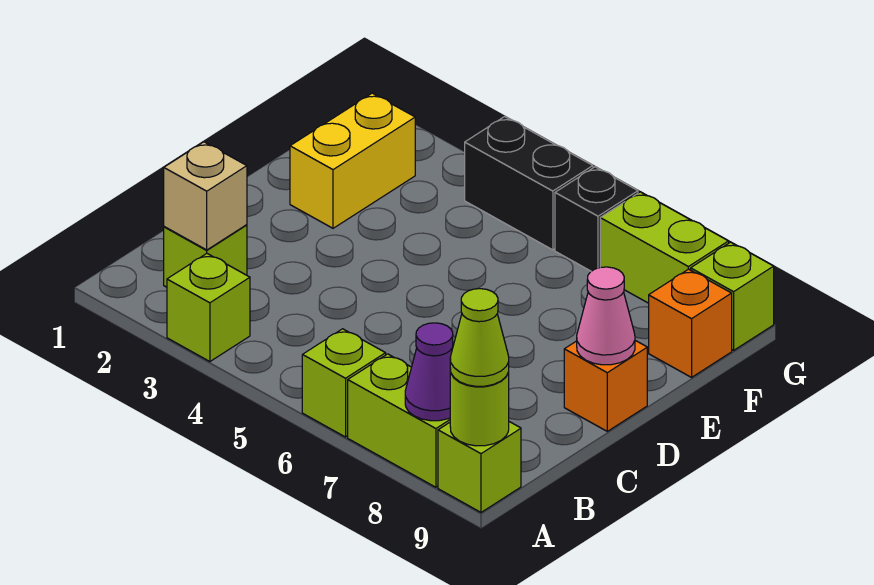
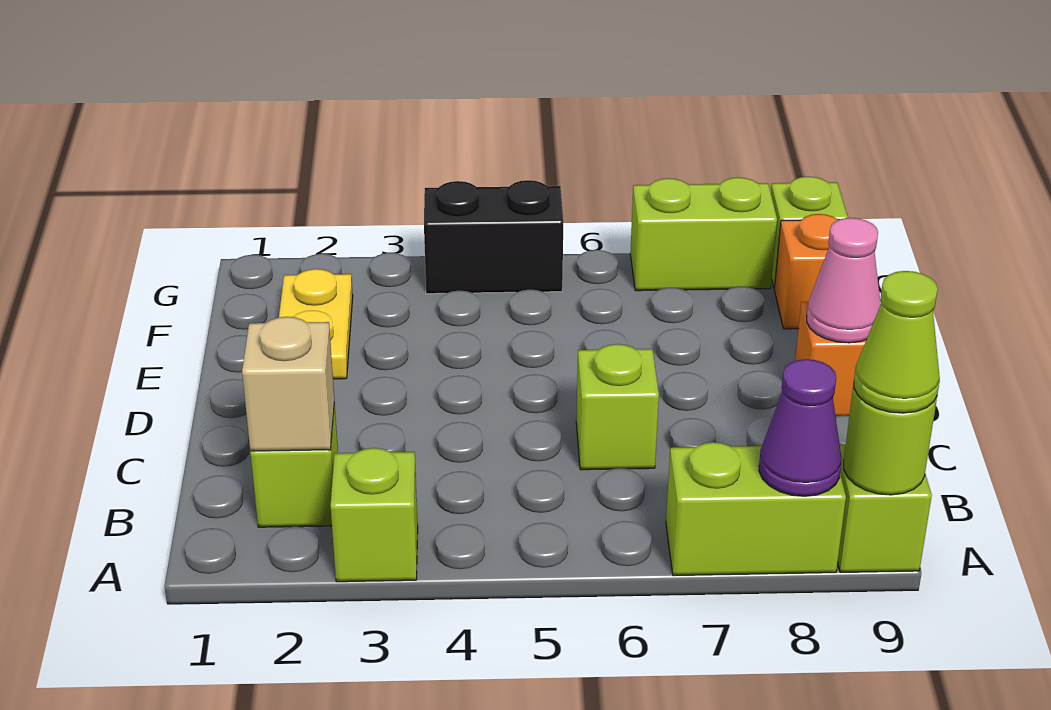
lime 1x1 brick [302,329,386,437] -> lime 1x1 brick moved to [576,344,659,470]
yellow 1x2 brick [290,93,415,228] -> yellow 1x2 plate [279,269,353,379]
black 1x1 brick [555,167,638,271] -> none

